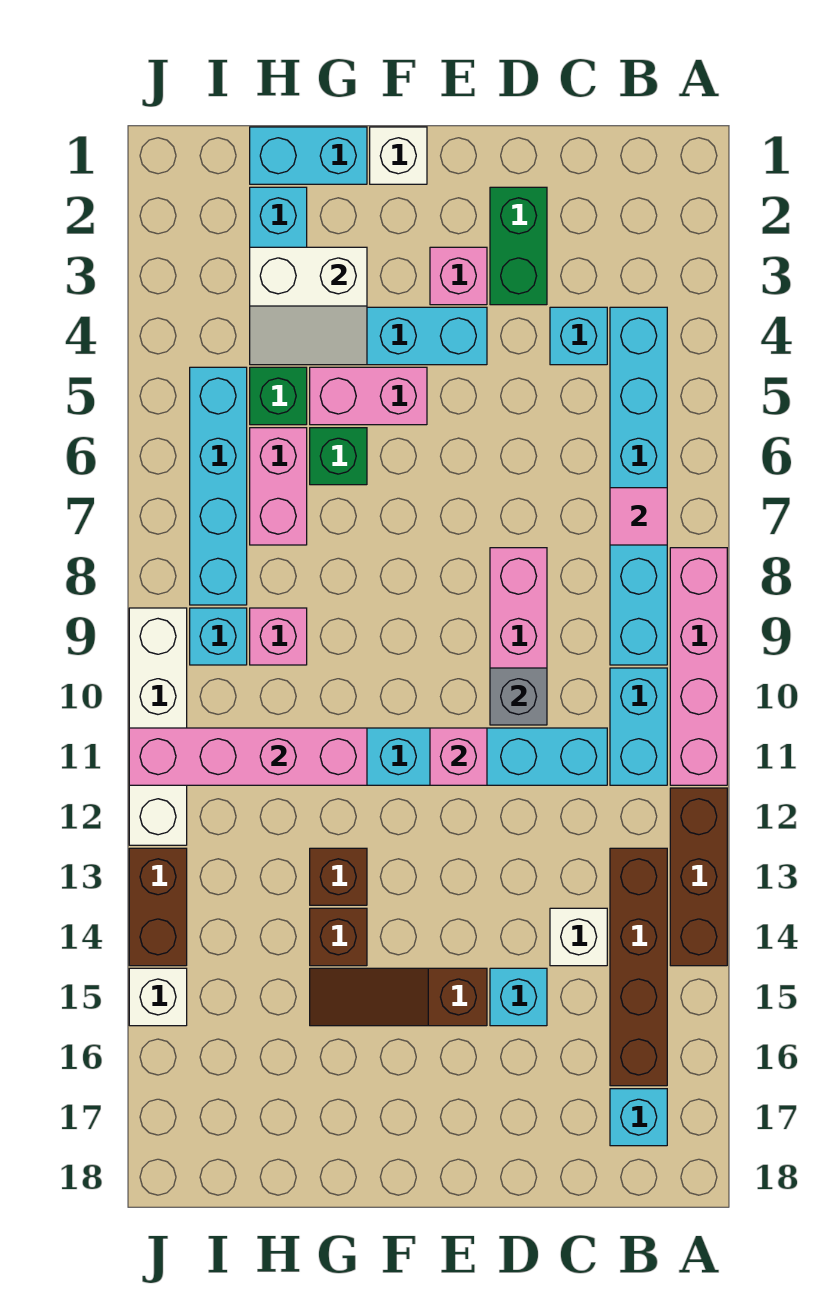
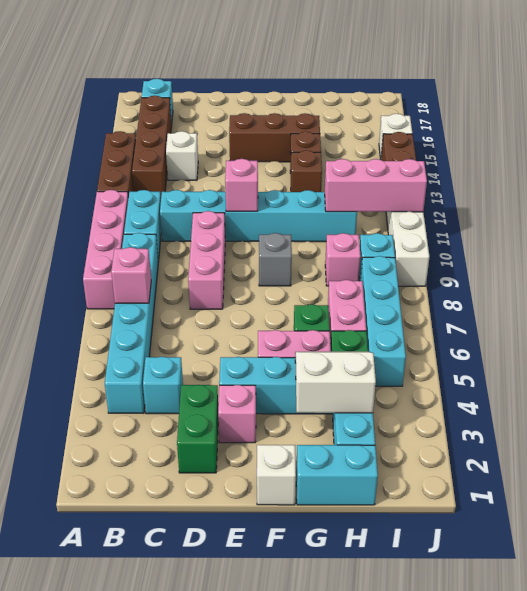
pink 1x1 tile [610,488,667,545] -> pink 1x1 brick [111,247,151,303]
grey 1x1 brick [490,668,547,725] -> grey 1x1 brick moved to [259,233,292,286]
cyan 1x1 brick [490,968,547,1026] -> none
brown 1x3 slope [310,968,487,1026] -> brown 1x3 brick [229,113,320,162]
pink 1x4 brick [129,728,367,785] -> pink 1x3 brick [325,159,427,212]

